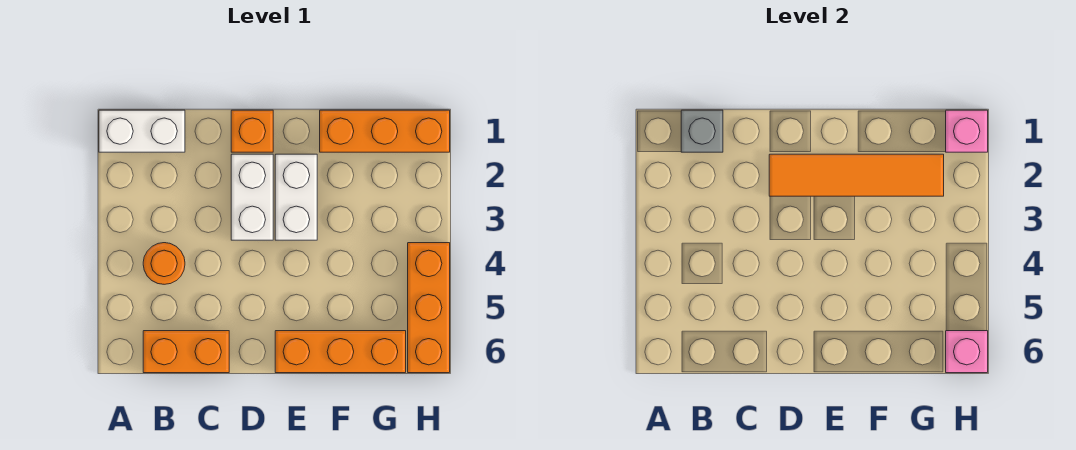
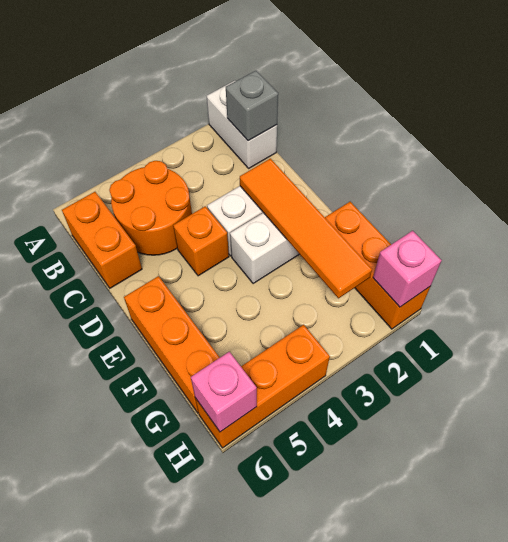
orange 1x1 round brick [143,243,185,284] -> orange 2x2 round brick [109,161,192,255]
orange 1x1 brick [231,110,273,152] -> orange 1x1 brick moved to [173,206,229,276]

